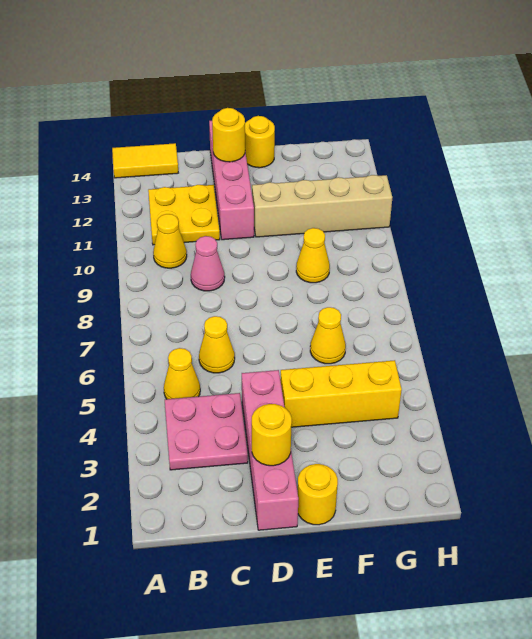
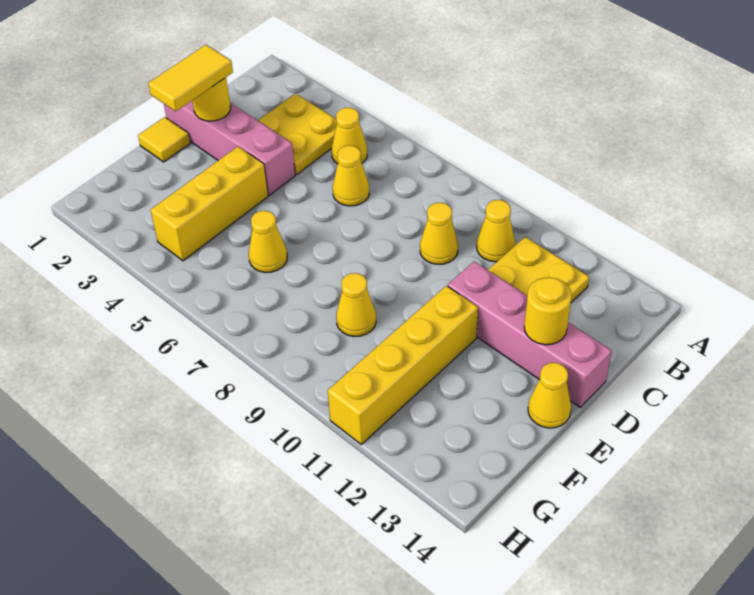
yellow 1x2 tile [112,143,178,178] -> yellow 1x2 tile moved to [148,45,233,111]
pink 2x2 plate [165,393,248,470] -> yellow 2x2 plate [258,94,337,175]
pink 1x1 cone [191,236,225,291] -> yellow 1x1 cone [420,203,458,264]
yellow 1x1 round brick [298,464,338,525] -> yellow 1x1 tile [138,117,190,162]
tan 1x4 brick [252,175,392,237] -> yellow 1x4 brick [328,286,478,444]
yellow 1x1 round brick [245,116,275,168] -> yellow 1x1 cone [528,363,571,428]

